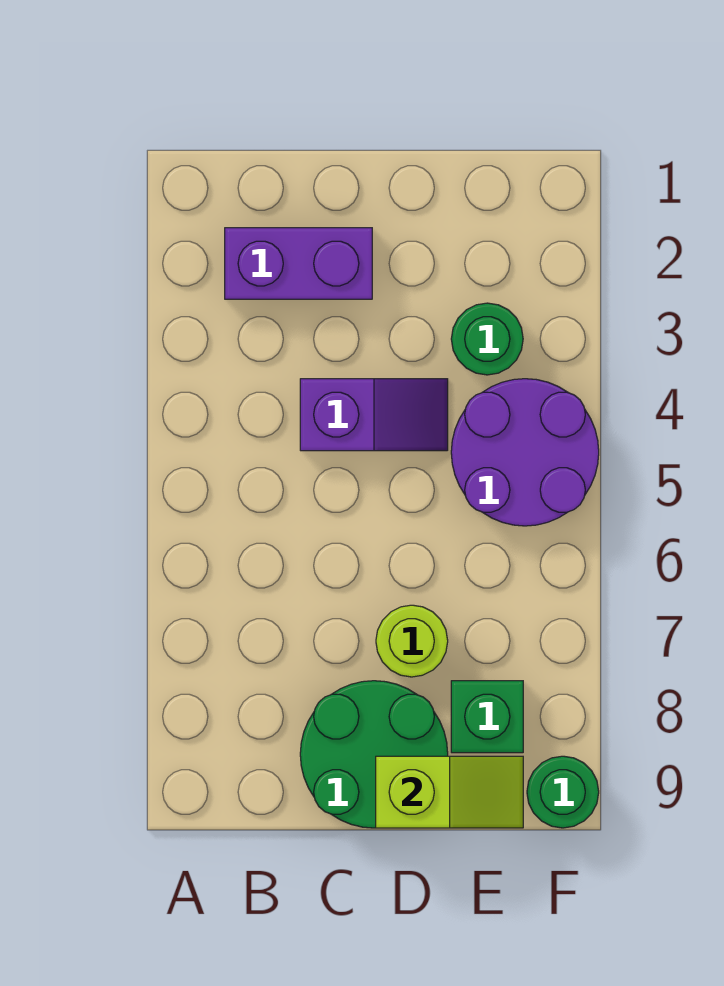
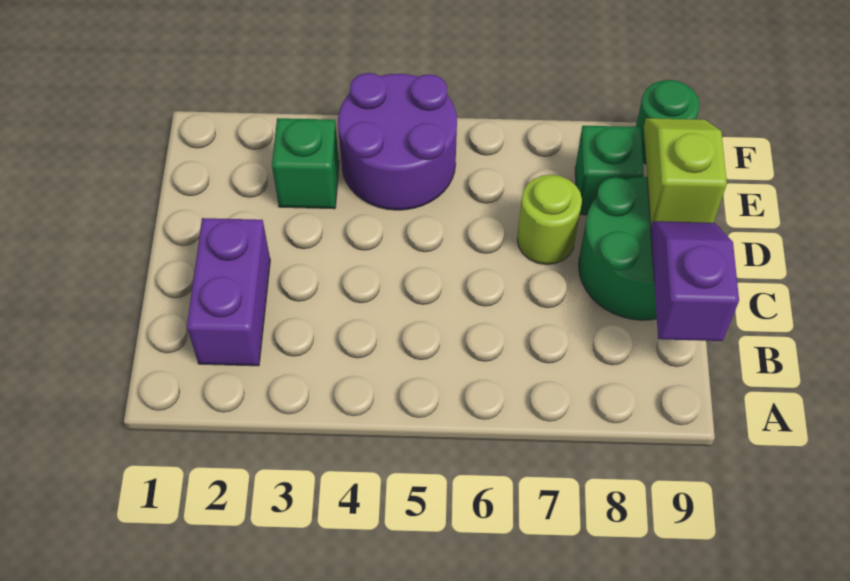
purple 1x2 slope [300,379,448,451] -> purple 1x2 slope moved to [651,221,739,341]
green 1x1 round brick [451,303,523,375] -> green 1x1 brick [272,118,339,209]

